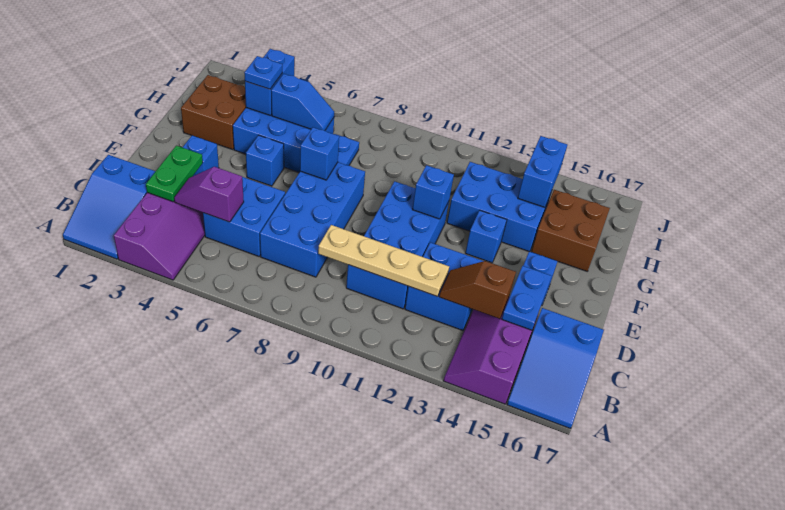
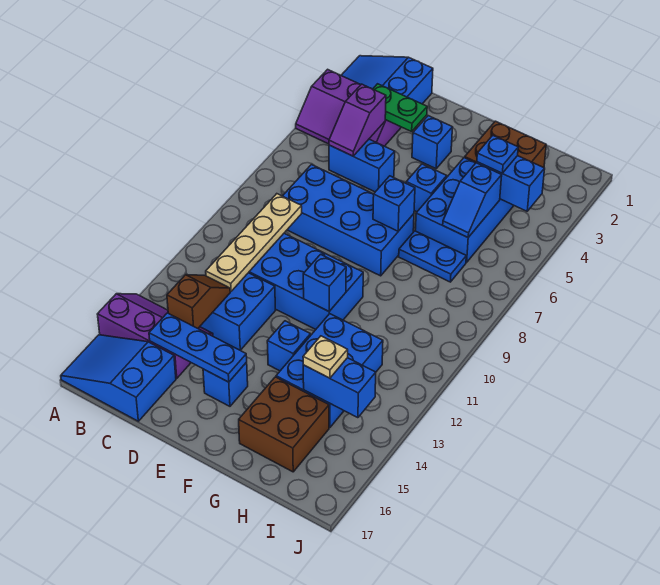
purple 1x2 slope [174,167,244,222] -> purple 1x2 slope turned to [329,84,386,156]
blue 2x2 brick [203,177,285,256] -> blue 1x2 brick [329,139,395,192]
blue 1x2 plate [502,266,552,330] -> blue 1x3 plate [149,313,247,382]
none -> tan 1x1 plate [303,336,348,378]

